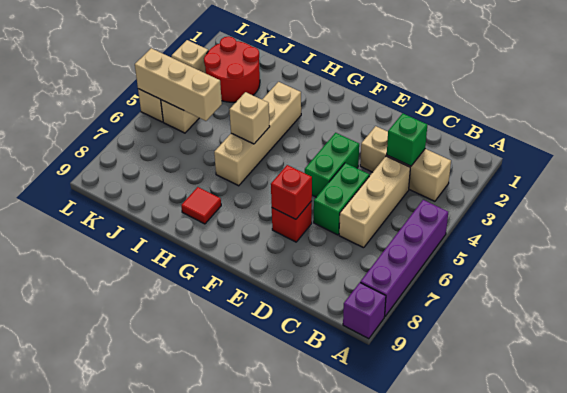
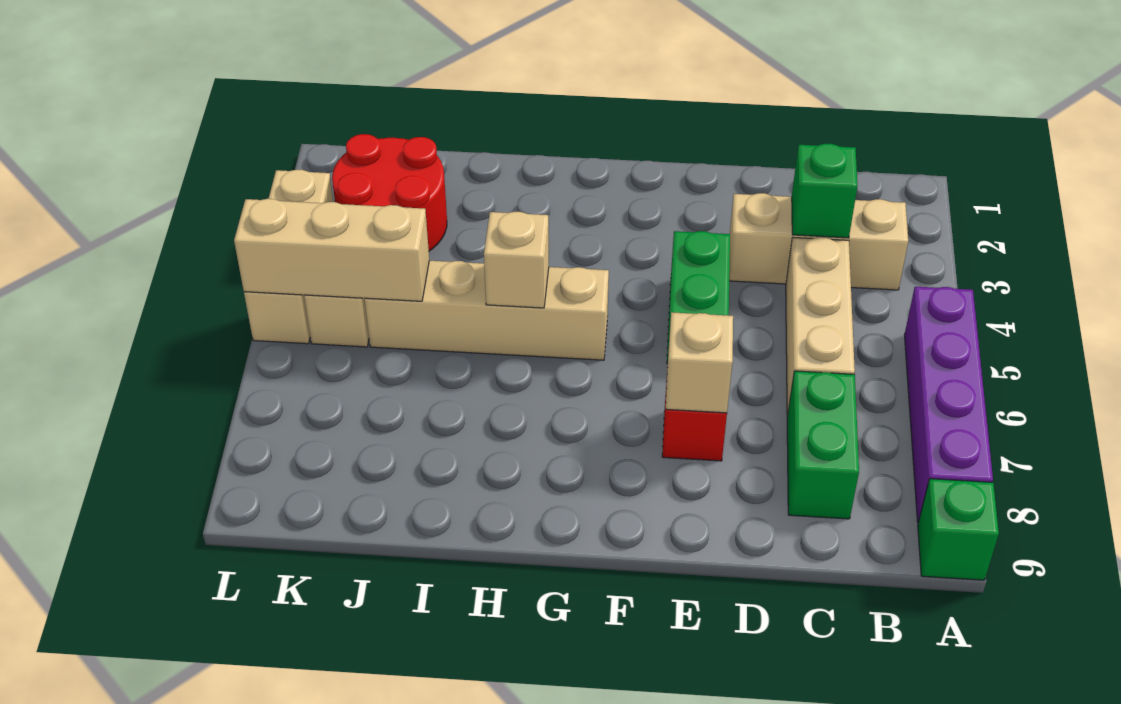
purple 1x1 brick [343,283,386,339] -> green 1x1 brick [918,479,999,580]
green 1x2 brick [314,163,369,235] -> green 1x2 brick moved to [787,371,859,519]
red 1x1 brick [271,165,312,219] -> tan 1x1 brick [666,312,733,413]
tan 1x4 brick [214,82,301,186] -> tan 1x4 brick turned to [365,261,609,360]
red 1x1 tile [181,187,221,224] -> none

